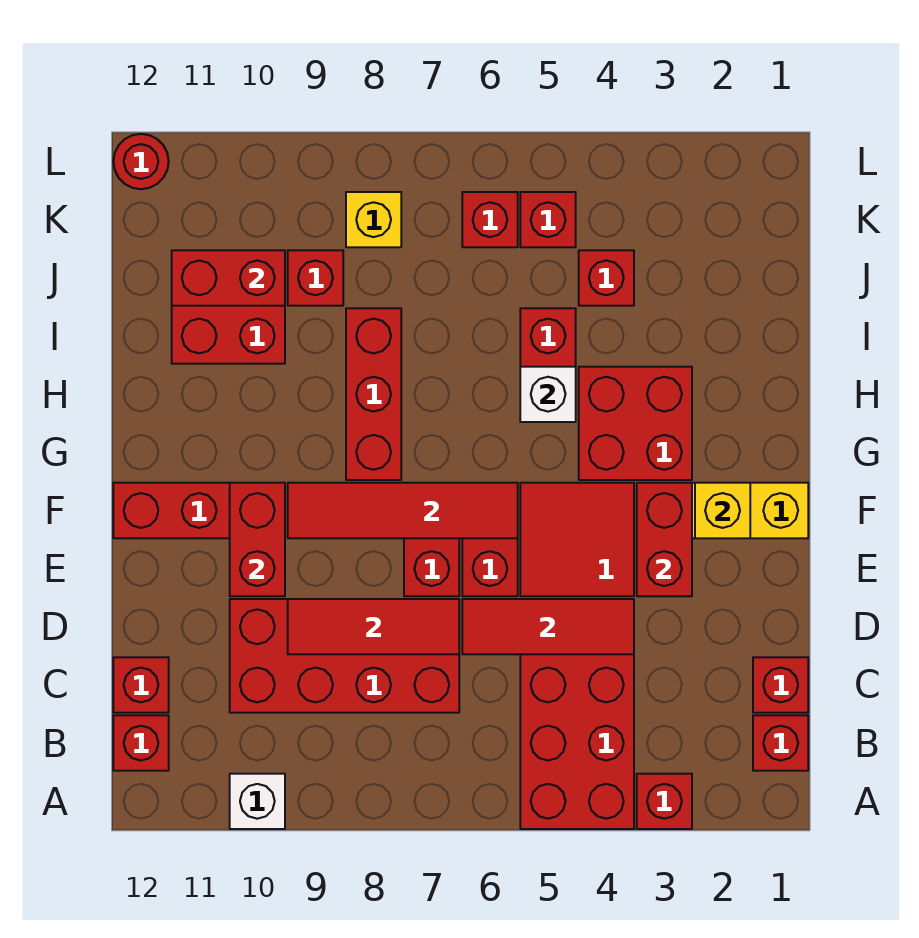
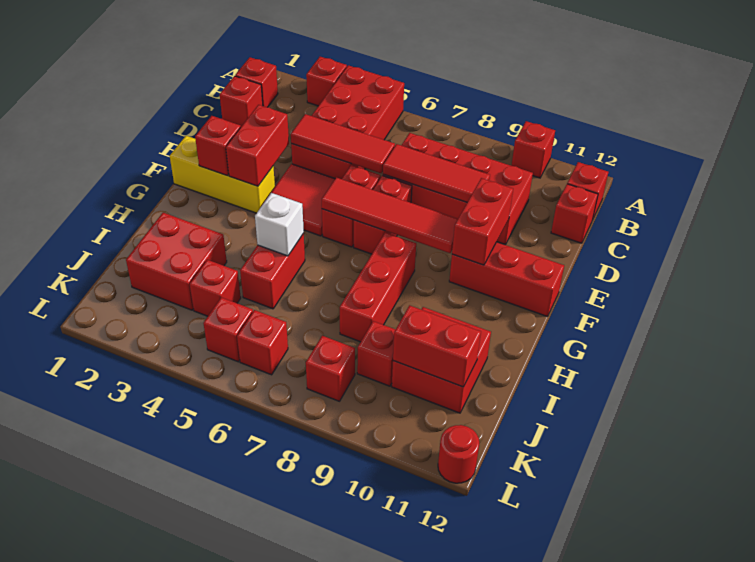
white 1x1 brick [230,774,285,829] -> red 1x1 brick [511,121,555,178]
yellow 1x1 brick [695,483,750,538] -> red 1x1 brick [195,116,241,176]
red 2x2 brick [579,367,692,480] -> red 2x2 brick moved to [126,213,227,310]
yellow 1x1 brick [346,192,401,247] -> red 1x1 brick [306,336,355,401]

